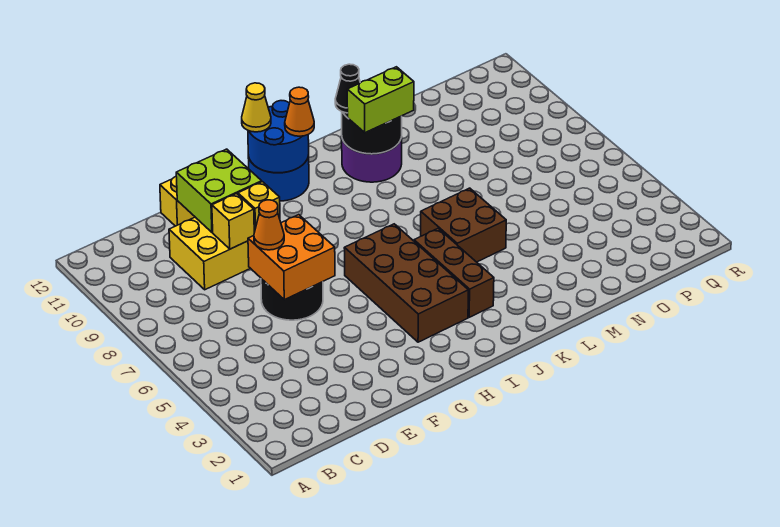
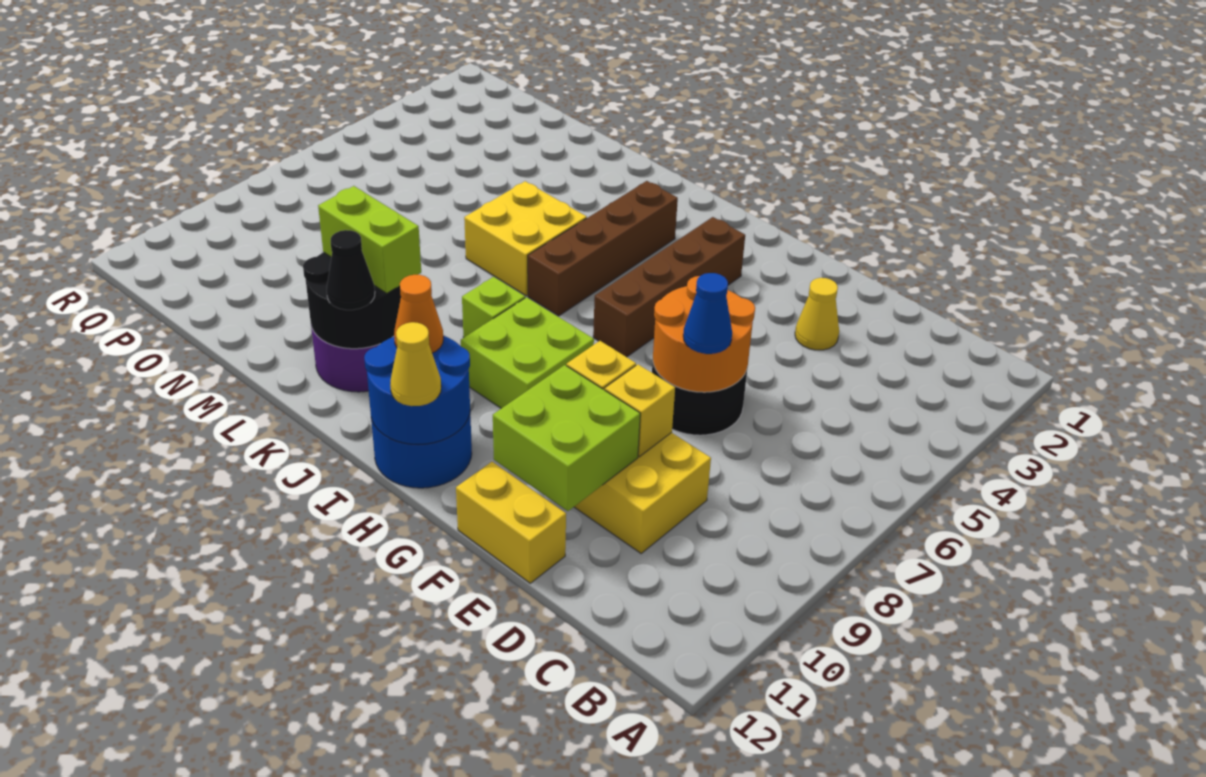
none -> yellow 1x1 cone [795,278,839,350]
orange 2x2 brick [248,215,335,300] -> orange 2x2 round brick [653,276,755,392]
orange 1x1 cone [254,200,284,250] -> blue 1x1 cone [683,273,732,354]
brown 2x4 brick [344,224,468,342] -> brown 1x4 brick [593,217,745,357]
none -> lime 2x2 brick [461,297,594,408]
brown 1x3 brick [414,229,494,317] -> brown 1x4 brick [528,181,678,316]
none -> lime 1x1 brick [462,277,525,338]
brown 2x2 brick [421,188,506,262] -> yellow 2x2 brick [464,181,587,296]

